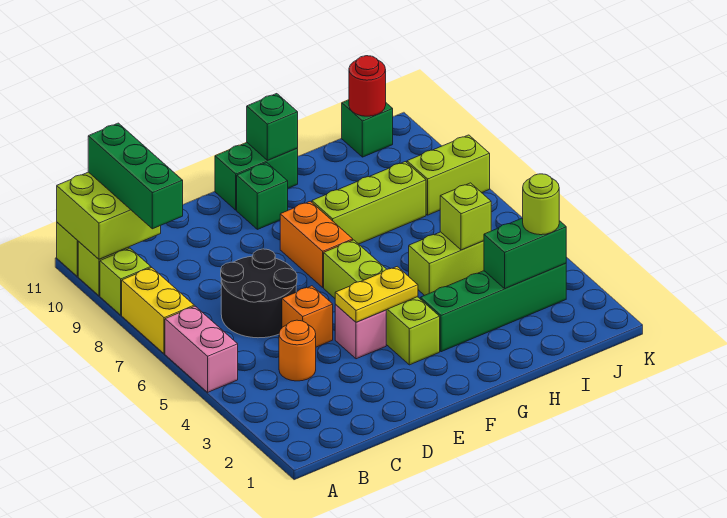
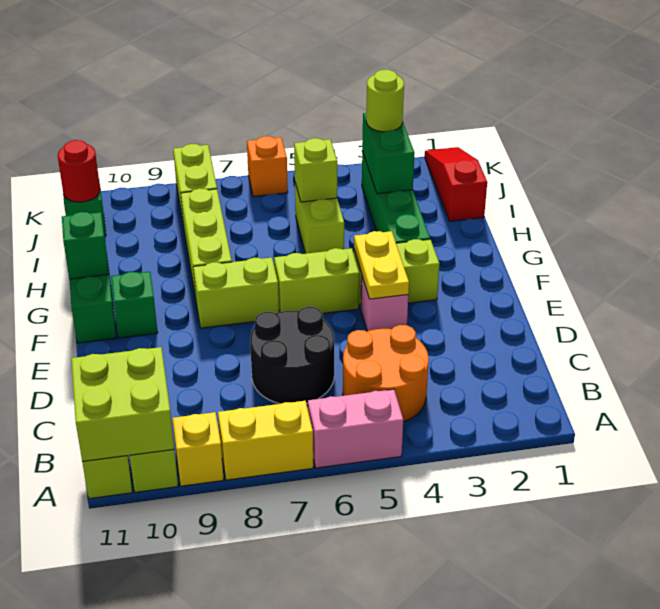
lime 1x1 brick [100,248,151,315] -> yellow 1x1 brick [172,412,224,486]
green 1x3 brick [88,123,183,229] -> none
orange 1x1 round brick [279,320,316,381] -> orange 2x2 round brick [343,325,429,422]
orange 1x1 brick [282,286,333,347] -> orange 1x1 brick moved to [247,136,288,197]
orange 1x2 brick [280,201,353,287] -> lime 1x2 brick [193,258,279,328]
none -> red 1x3 slope [425,147,487,221]

